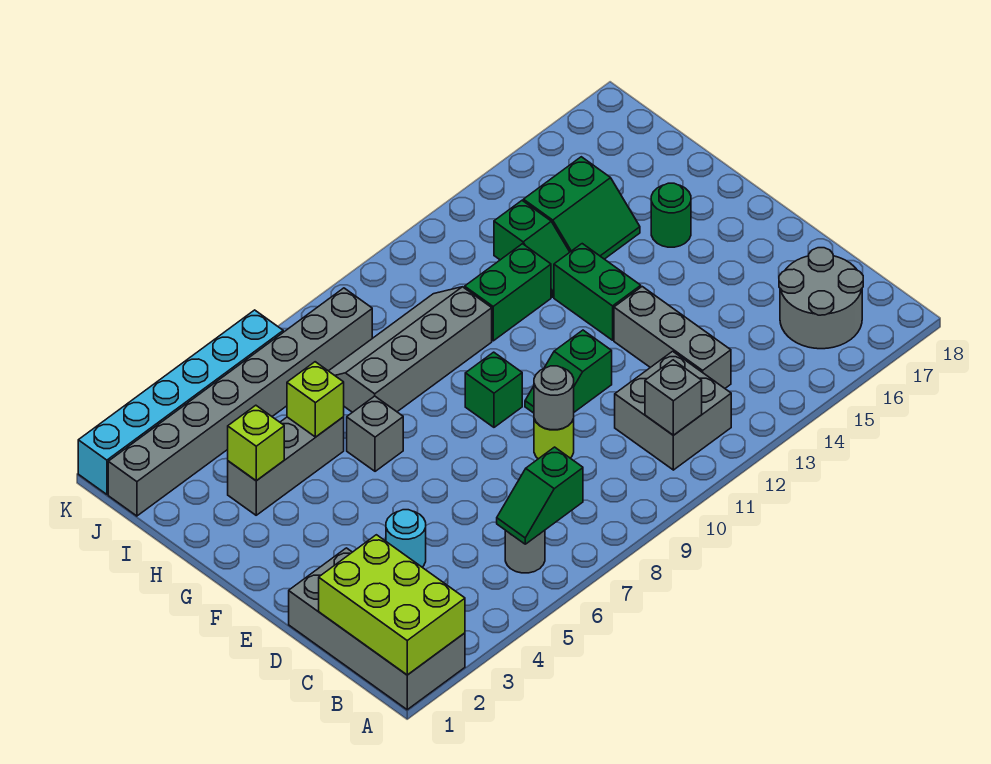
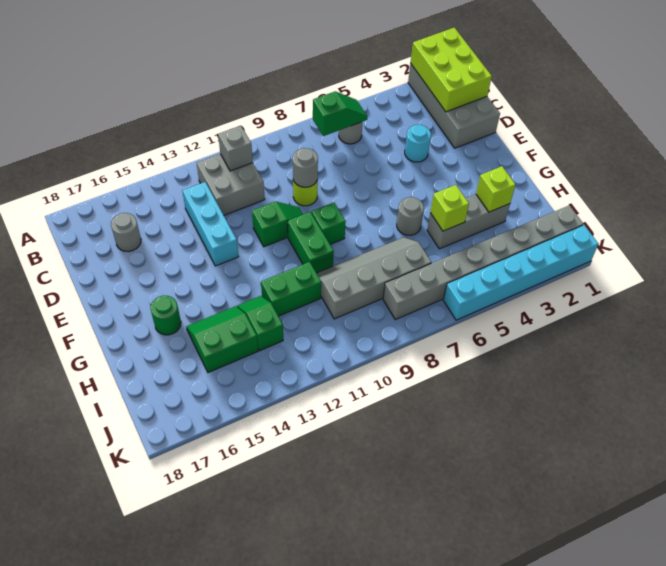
grey 2x2 round brick [779,248,863,349] -> grey 1x1 round brick [111,213,141,252]
grey 1x3 brick [614,287,731,388] -> cyan 1x3 brick [182,182,238,266]
green 1x2 brick [554,244,641,340] -> green 1x2 brick moved to [288,212,334,273]
grey 1x1 brick [347,396,403,471] -> grey 1x1 round brick [397,197,424,235]
grey 2x4 slope [329,287,492,412] -> grey 2x4 slope turned to [317,237,431,319]

